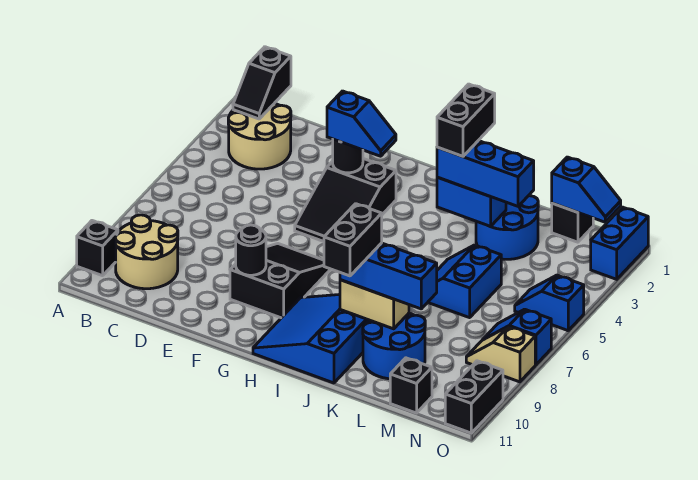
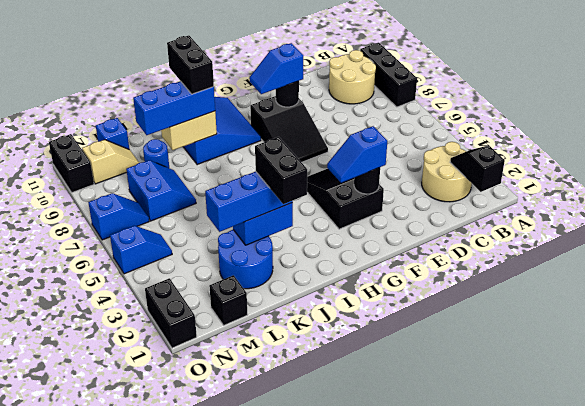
black 1x1 brick [77,221,118,276] -> black 1x3 brick [360,43,417,107]
blue 2x2 slope [428,245,501,318] -> blue 2x2 slope moved to [126,160,196,221]
blue 2x2 round brick [363,313,425,379] -> blue 1x1 round brick [143,139,169,168]
blue 1x2 slope [552,157,621,222] -> blue 1x2 slope moved to [249,43,303,94]
black 1x1 brick [390,358,432,413] -> blue 1x1 brick [96,118,129,149]
tan 1x2 slope [466,326,535,382] -> tan 1x2 slope moved to [82,140,139,184]
blue 1x2 brick [591,207,648,279] -> black 1x2 brick [145,278,197,348]

